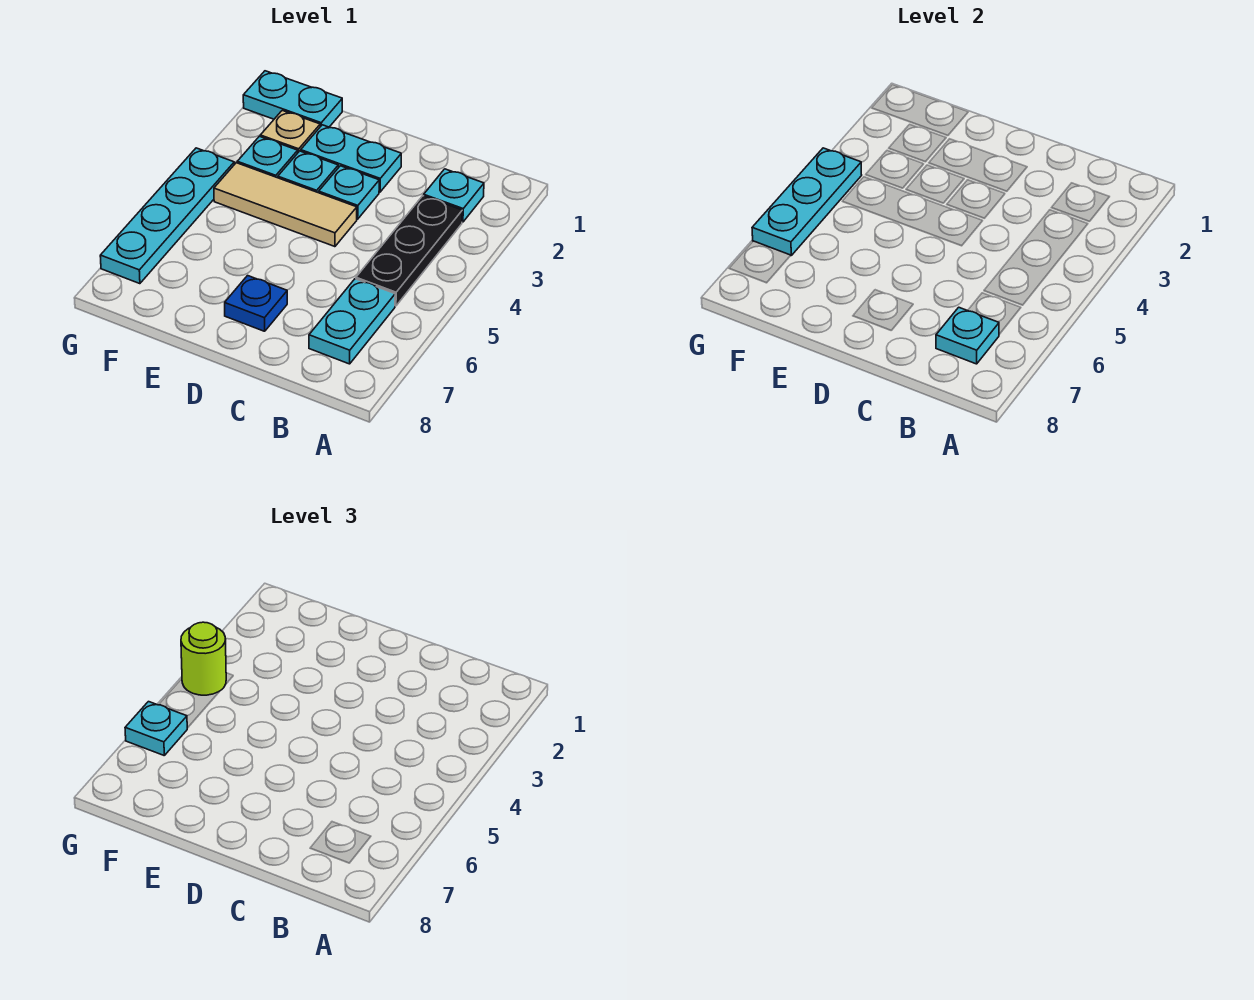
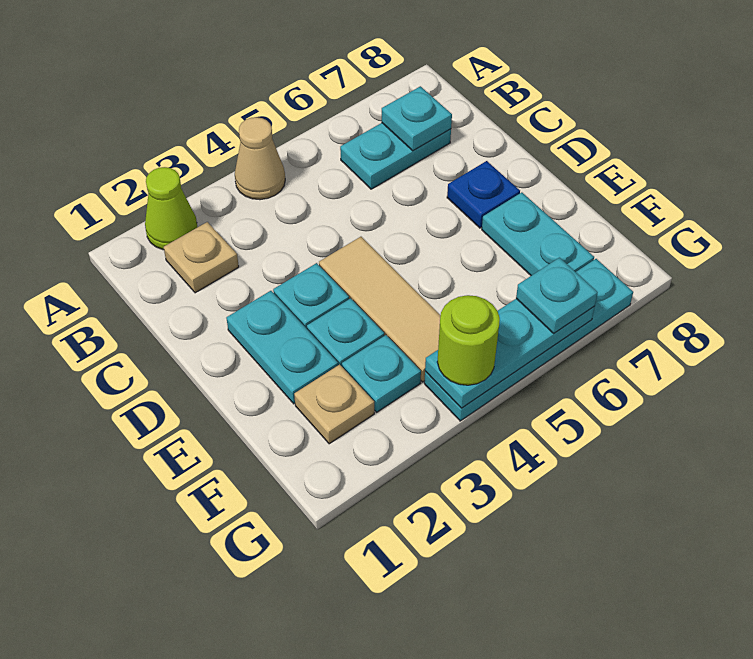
none -> lime 1x1 cone [145,167,197,250]
none -> tan 1x1 cone [235,117,285,200]
cyan 1x1 plate [424,169,484,222] -> tan 1x1 plate [164,222,239,293]
black 1x3 plate [356,196,462,306] -> none
cyan 1x2 plate [243,71,342,127] -> cyan 1x2 plate moved to [482,192,594,276]

